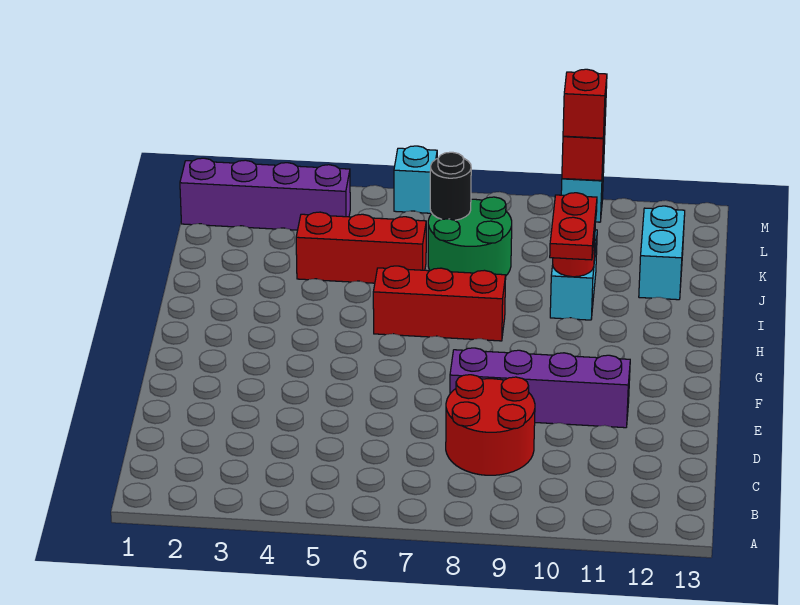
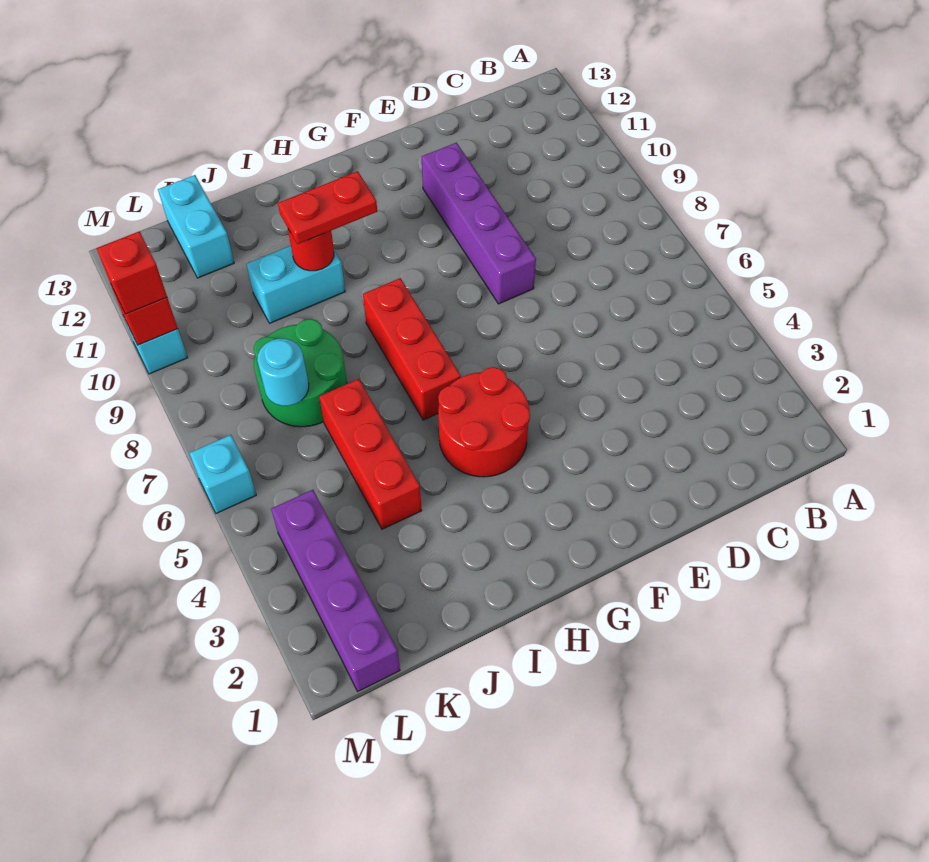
red 2x2 round brick [446,375,535,475] -> red 2x2 round brick moved to [438,367,530,477]
cyan 1x2 brick [639,206,685,300] -> cyan 1x2 brick turned to [158,175,234,278]
black 1x1 round brick [430,152,471,220] -> cyan 1x1 round brick [257,339,309,406]

